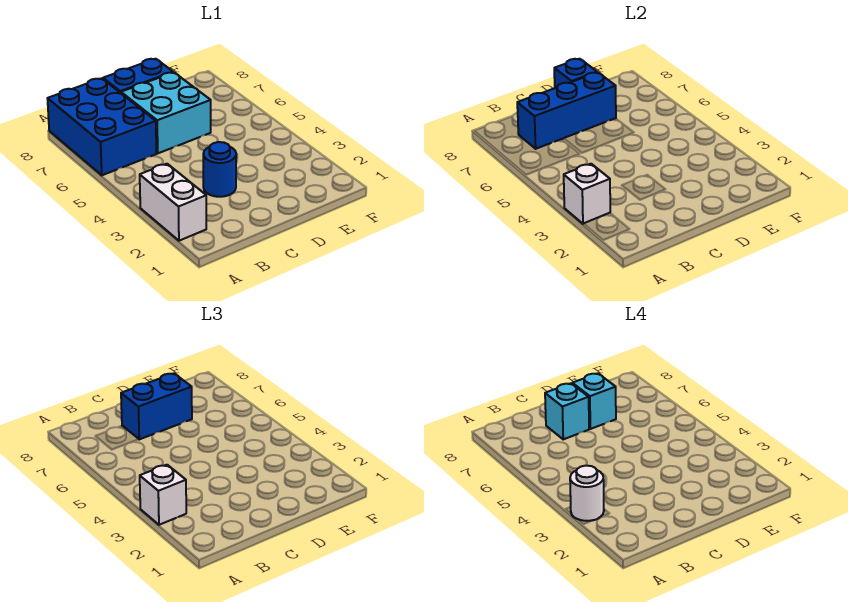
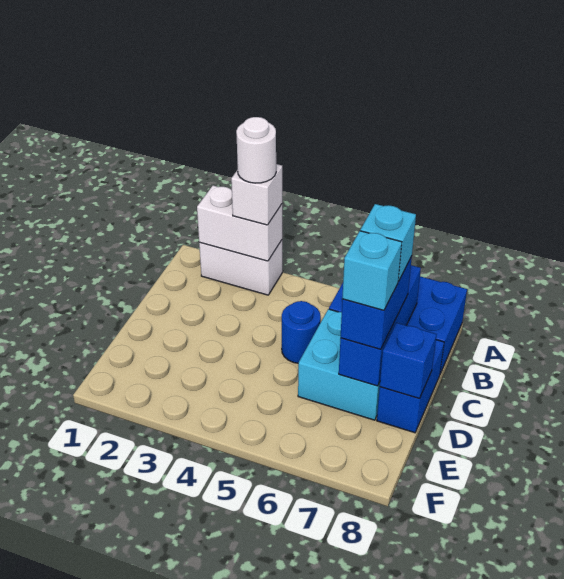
white 1x1 brick [564,164,610,224] -> white 1x2 brick [197,186,282,261]
blue 1x1 round brick [203,142,236,197] -> blue 1x1 round brick moved to [282,301,321,363]

